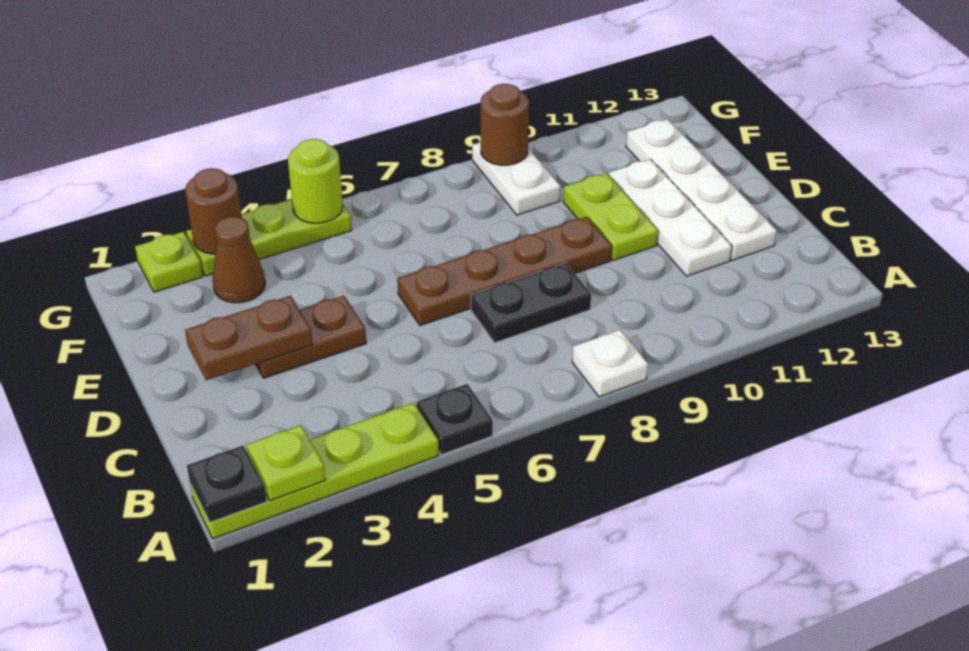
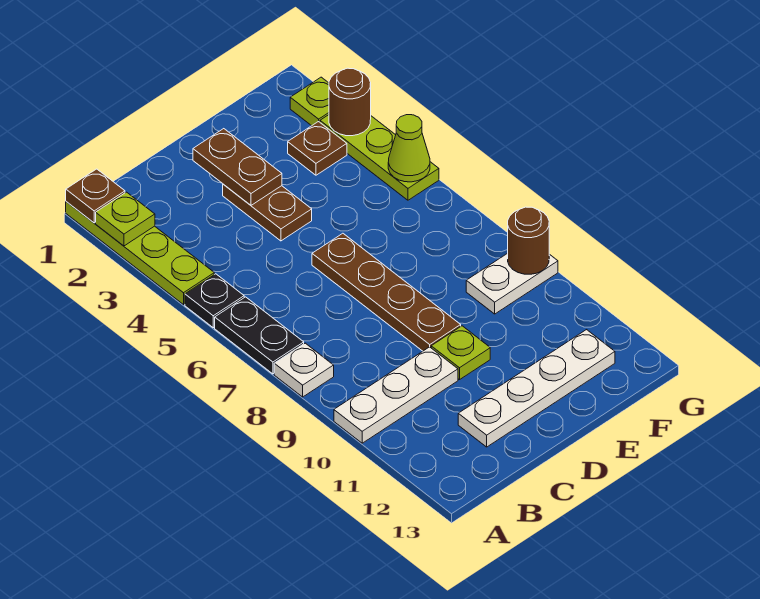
black 1x1 plate [187,446,267,522] -> brown 1x1 plate [66,169,125,223]
black 1x2 plate [471,263,591,343] -> black 1x2 plate moved to [215,297,304,374]
white 1x3 plate [609,159,732,276] -> white 1x3 plate moved to [334,347,458,443]
lime 1x2 plate [563,173,658,260] -> lime 1x1 plate [431,326,490,380]
brown 1x1 cone [212,217,265,303] -> brown 1x1 plate [288,121,347,175]
lime 1x1 round brick [288,139,343,223] -> lime 1x1 cone [388,115,430,182]

